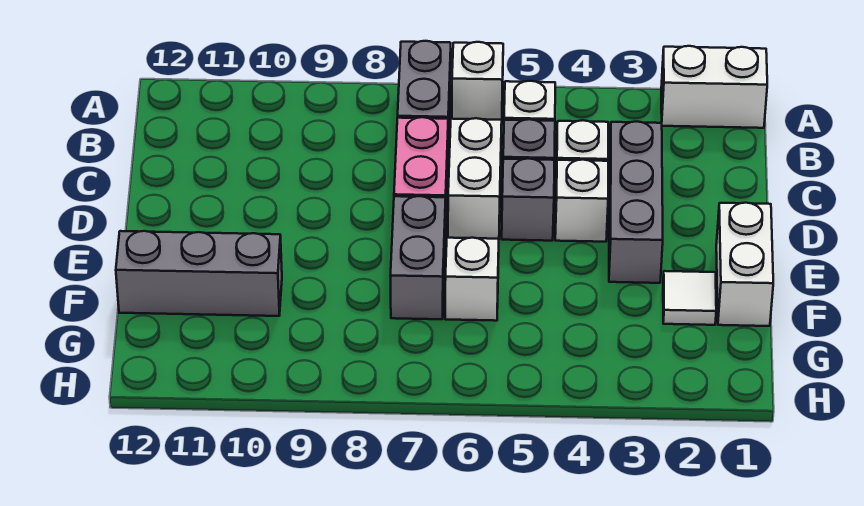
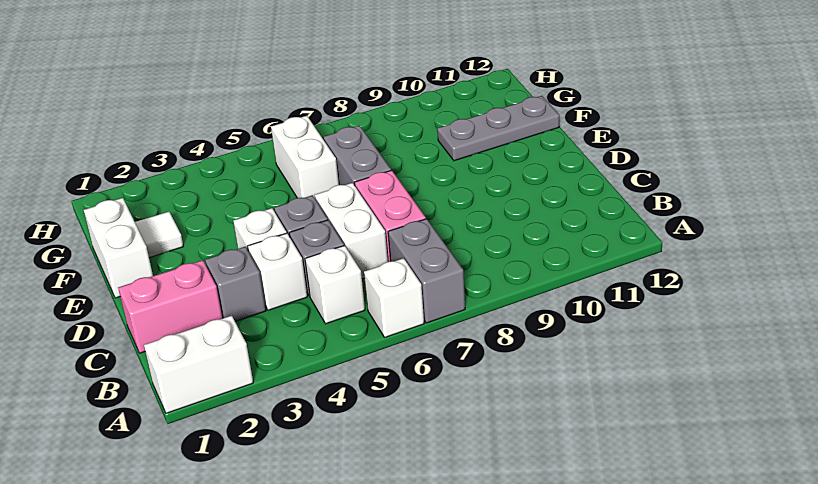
none -> pink 1x2 brick [118,260,222,353]
grey 1x3 brick [609,121,663,283] -> grey 1x1 brick [205,247,266,321]
white 1x1 brick [445,238,499,321] -> white 1x2 brick [271,116,339,198]
grey 1x3 brick [116,231,282,316] -> grey 1x3 plate [437,96,559,161]

